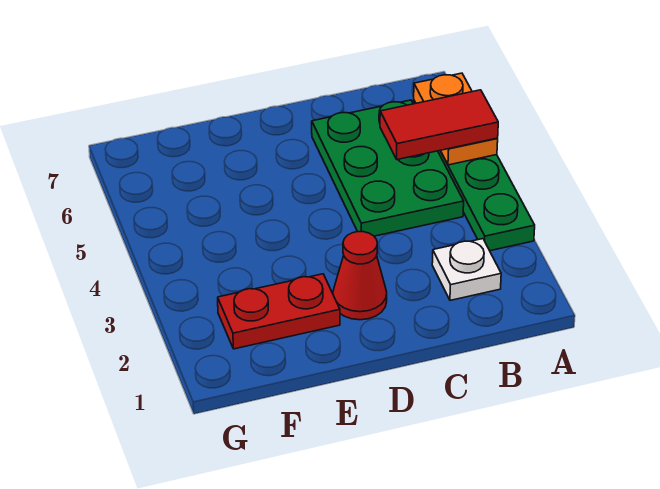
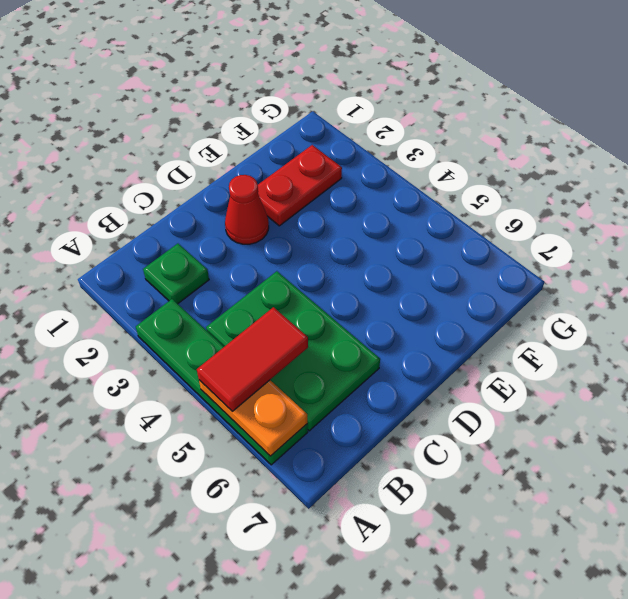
white 1x1 plate [432,239,501,300] -> green 1x1 plate [143,244,209,304]

